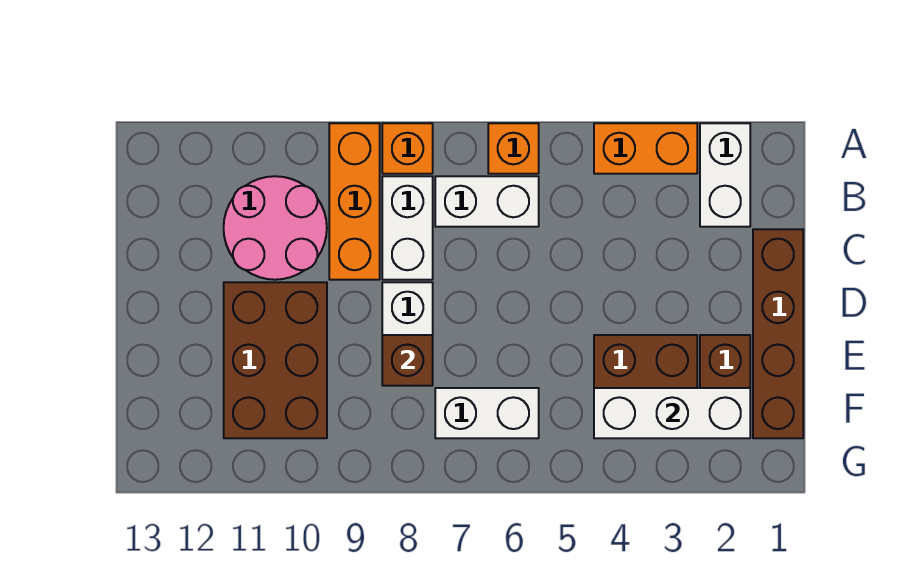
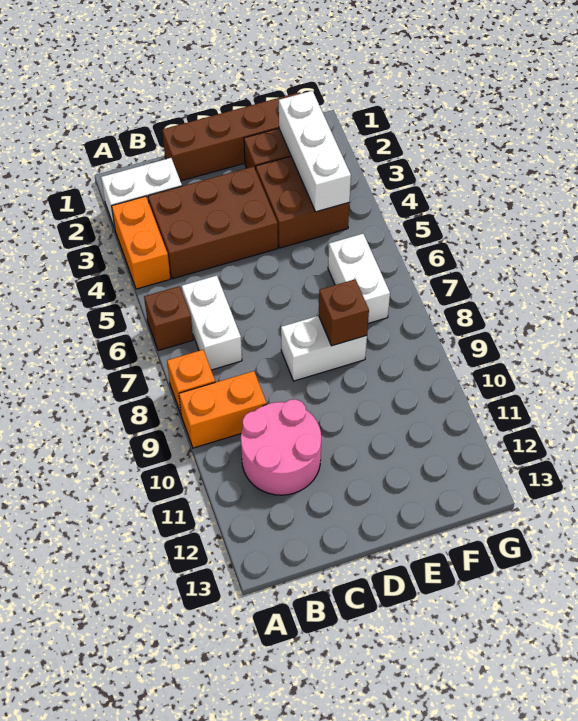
orange 1x1 brick [488,123,539,174] -> brown 1x1 brick [144,286,193,351]
orange 1x3 brick [329,123,380,280] -> orange 1x2 brick [179,371,267,448]
white 1x2 brick [382,176,433,280] -> none
brown 2x3 brick [224,282,327,438] -> brown 2x3 brick moved to [148,166,278,279]

